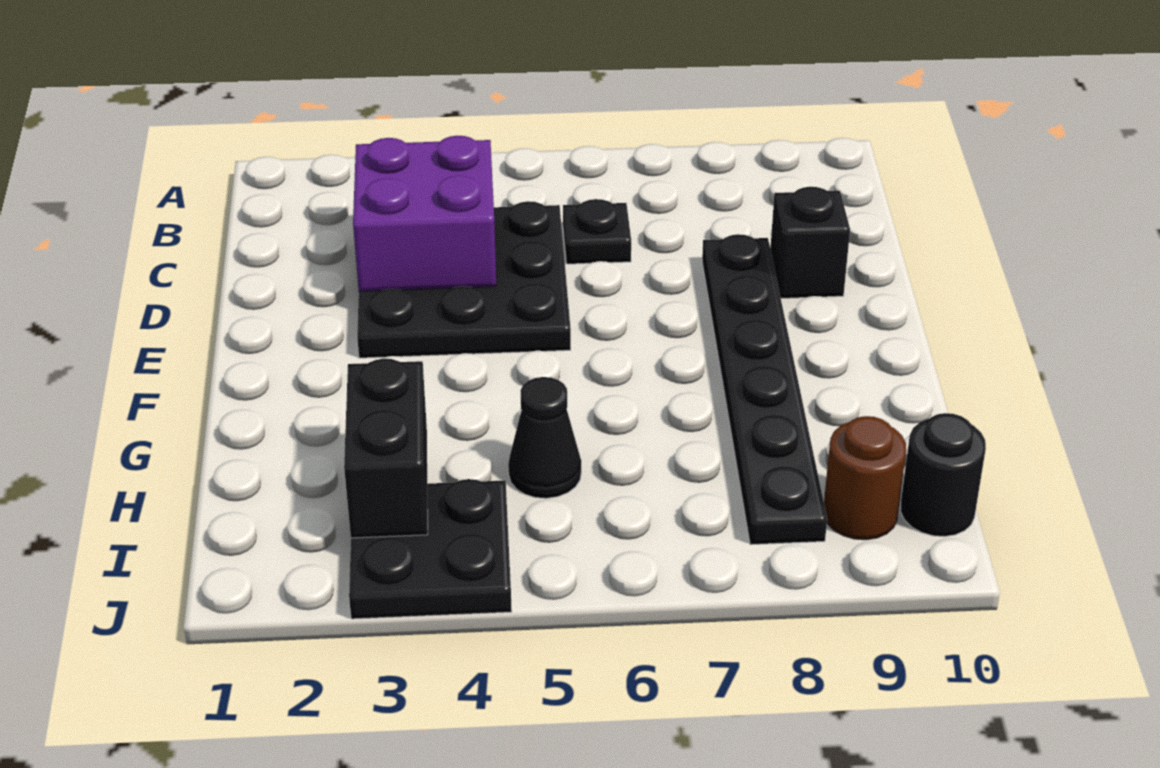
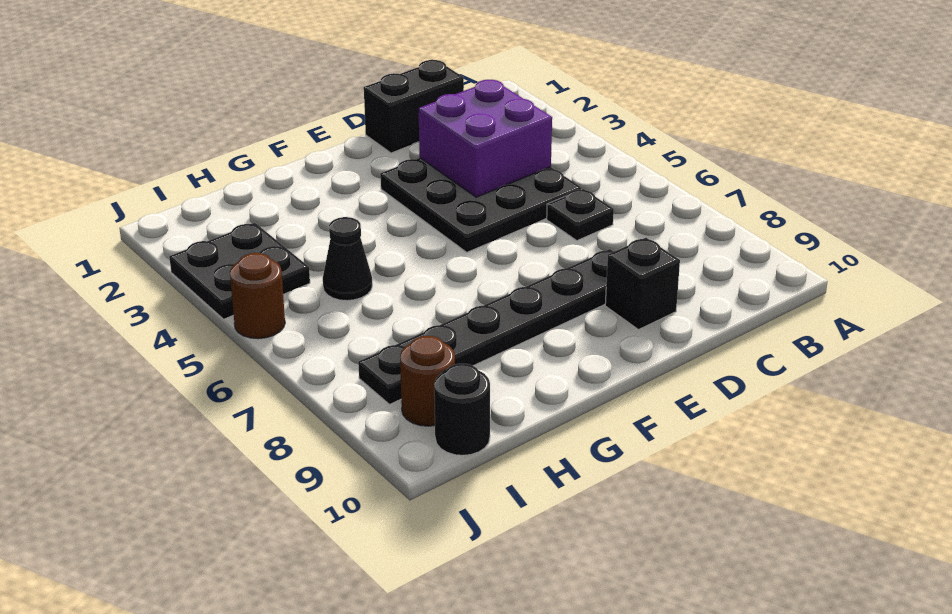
black 1x2 brick [344,359,428,538] -> black 1x2 brick moved to [364,60,464,153]
none -> brown 1x1 round brick [230,253,285,339]

